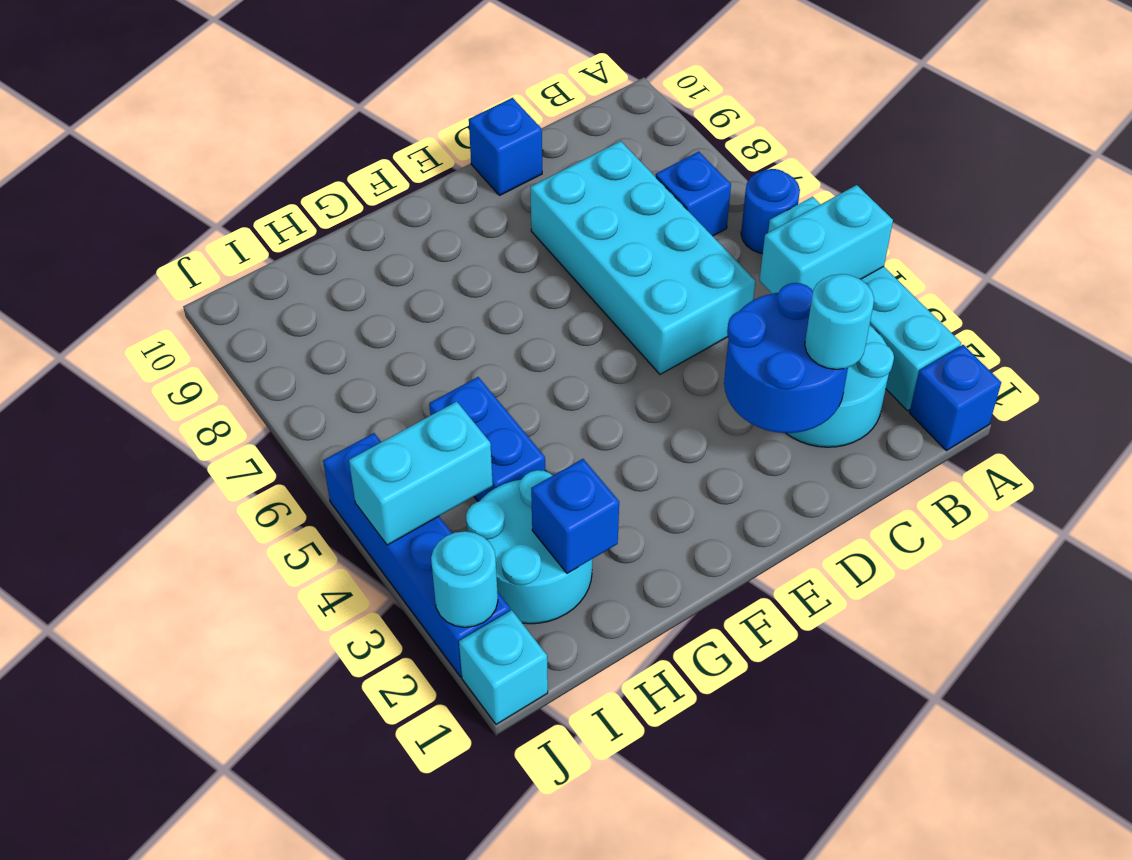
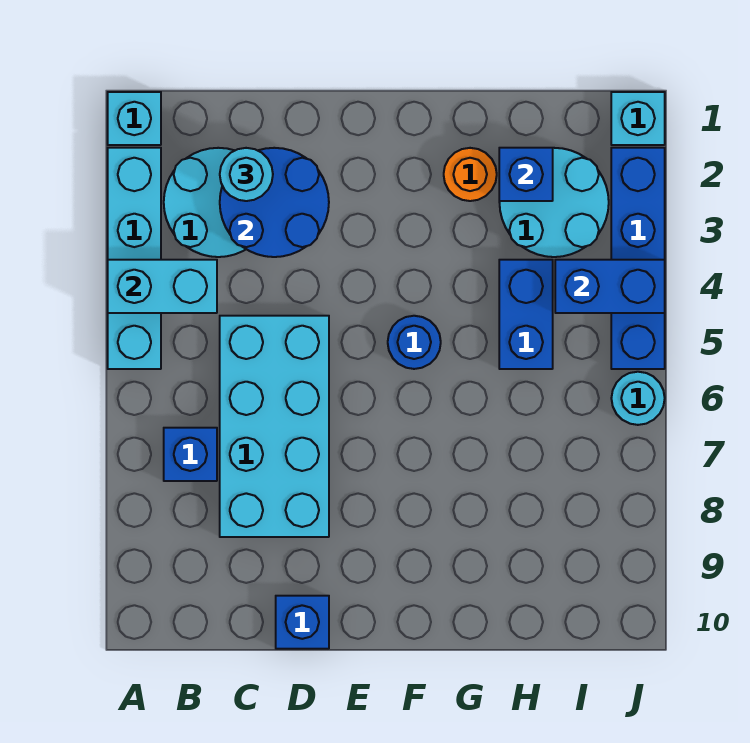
blue 1x1 brick [909,345,1001,451] -> cyan 1x1 brick [108,92,161,145]
blue 1x1 round brick [741,169,800,254] -> blue 1x1 round brick moved to [388,316,441,369]
none -> orange 1x1 round brick [444,148,497,201]
cyan 1x2 brick [349,402,493,545] -> blue 1x2 brick [555,260,665,313]
cyan 1x1 round brick [431,531,498,627] -> cyan 1x1 round brick moved to [611,372,665,425]

